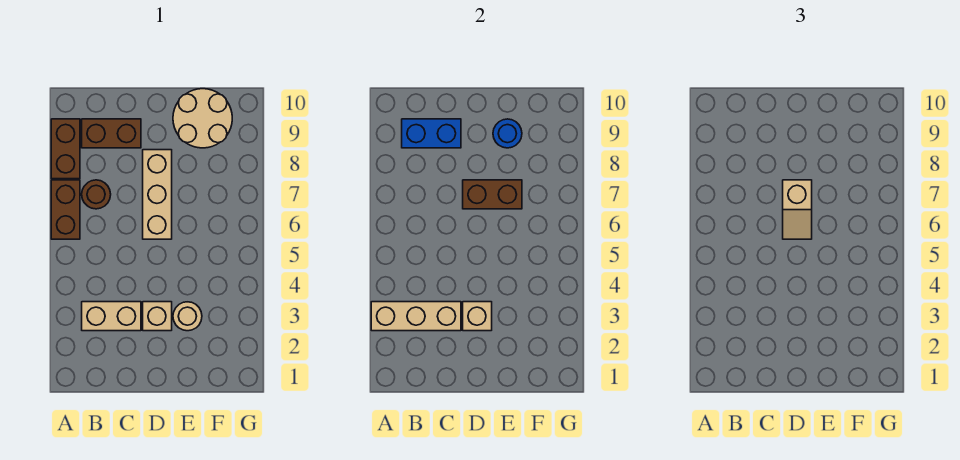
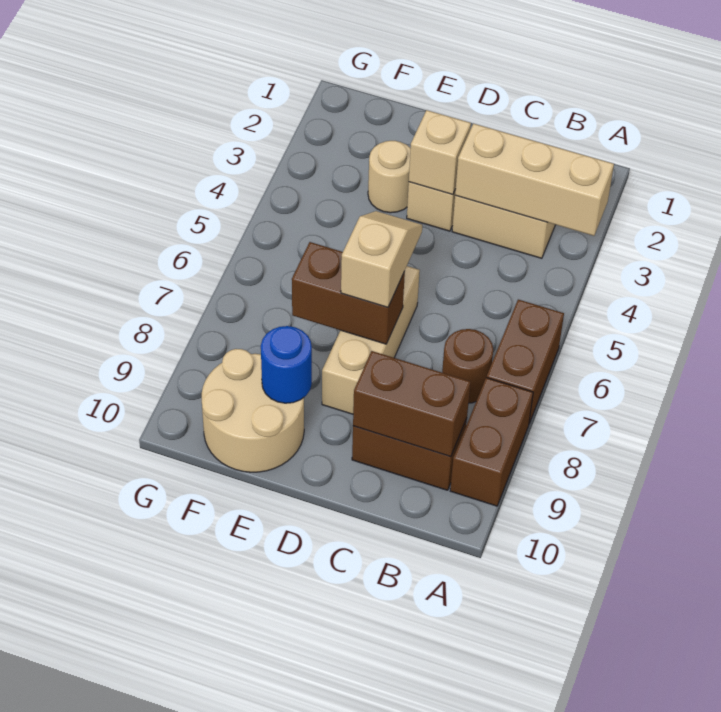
blue 1x2 brick [402,119,461,148] -> brown 1x2 brick [353,351,471,457]

